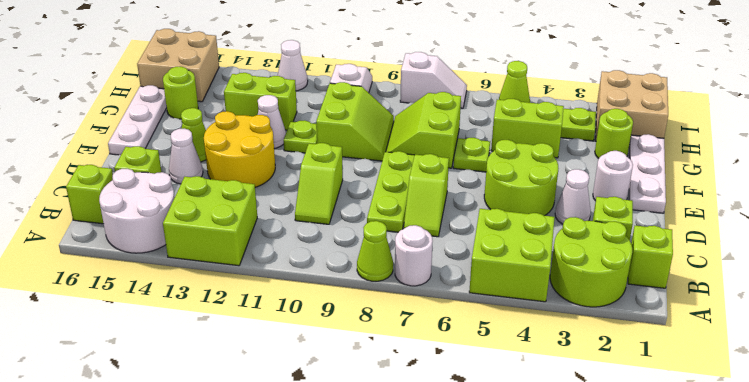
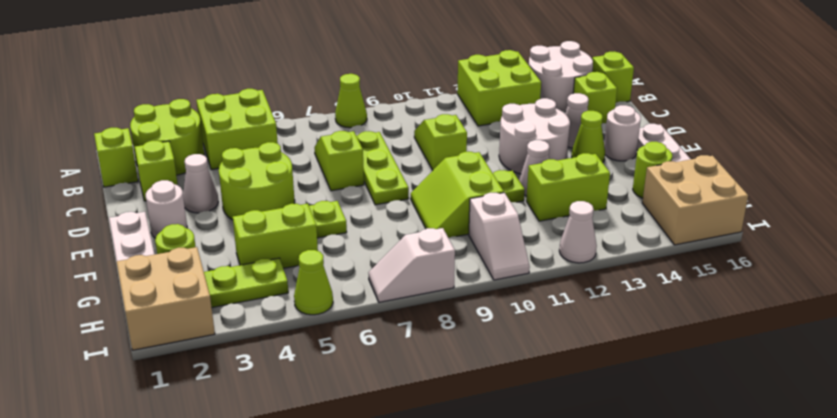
white 1x1 round brick [395,225,433,286] -> white 1x1 round brick moved to [604,105,641,161]
yellow 2x2 round brick [204,111,275,187] -> white 2x2 round brick [499,98,570,174]
lime 2x2 slope [386,92,461,168] -> none

